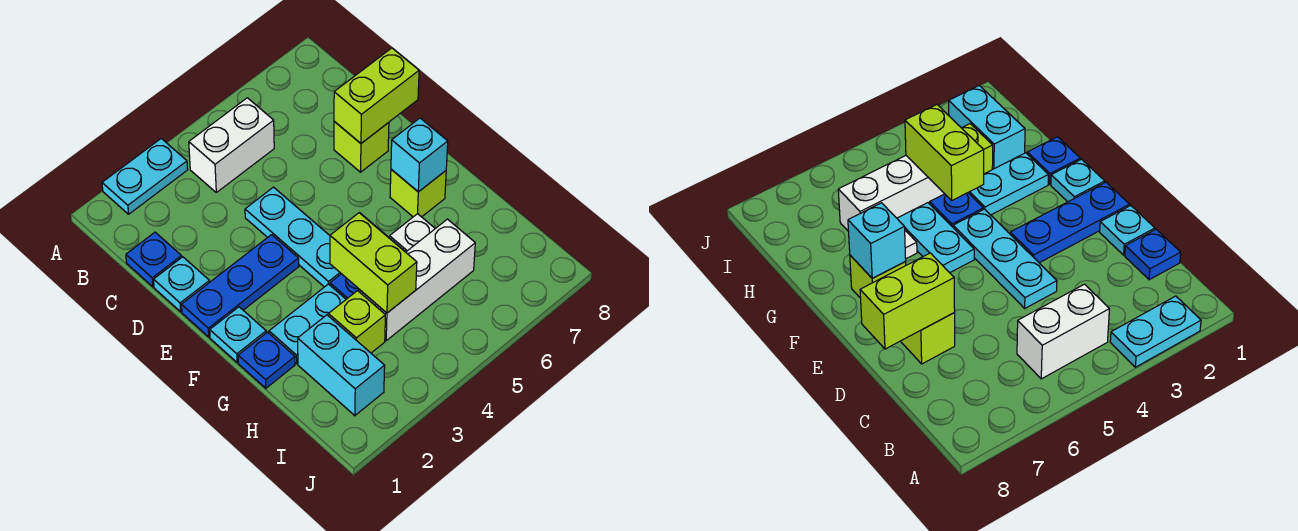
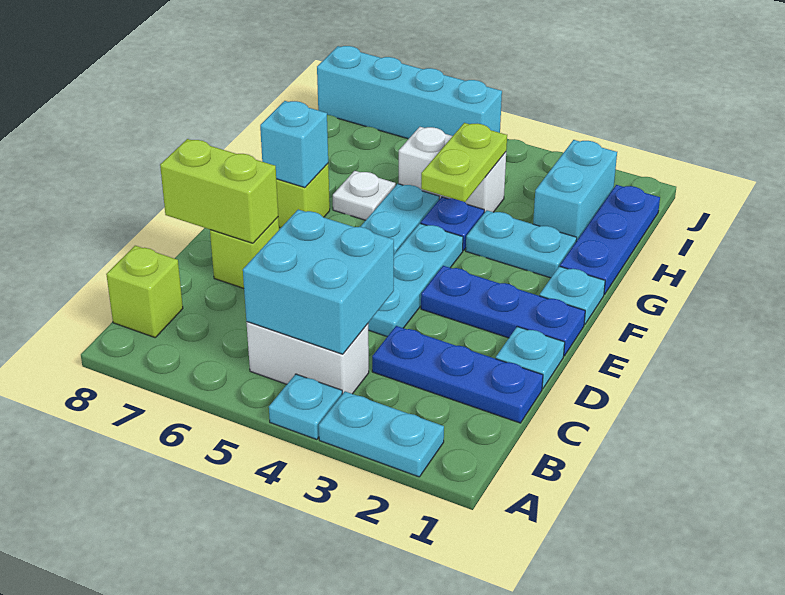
none -> cyan 1x1 plate [269,374,342,440]
none -> cyan 2x2 brick [243,210,394,354]
blue 1x1 plate [126,232,182,287] -> blue 1x3 plate [372,326,543,423]
blue 1x1 plate [238,332,295,388] -> blue 1x3 plate [560,185,660,295]
lime 1x2 brick [330,213,417,313] -> lime 1x2 plate [421,123,507,202]
lime 1x1 brick [328,291,385,353] -> lime 1x1 brick moved to [106,246,183,337]
white 1x3 brick [359,219,475,341] -> white 1x2 brick [398,127,506,213]
none -> cyan 1x4 brick [317,46,502,139]

